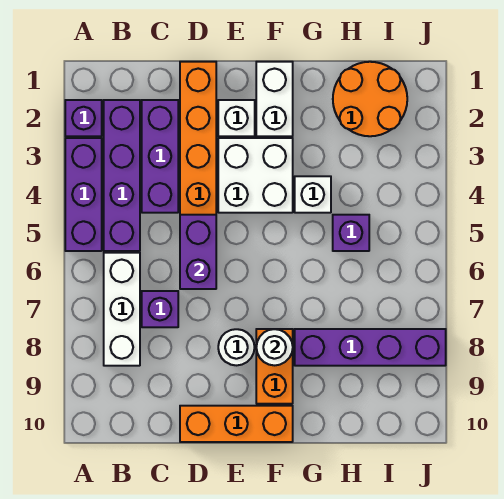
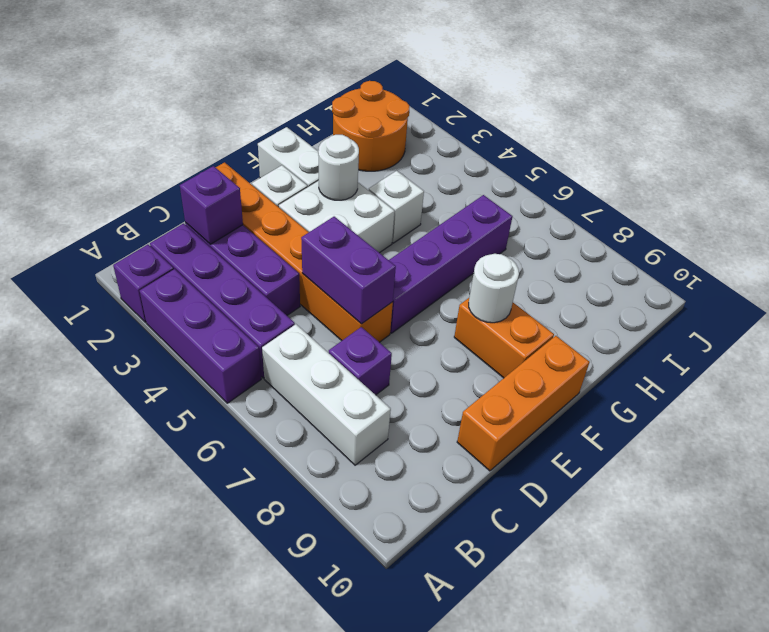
white 1x1 round brick [218,329,255,365] -> white 1x1 round brick moved to [318,135,359,200]
purple 1x4 brick [295,329,446,366] -> purple 1x4 brick moved to [389,195,513,333]
purple 1x1 brick [333,215,369,251] -> purple 1x1 brick moved to [180,166,243,244]

